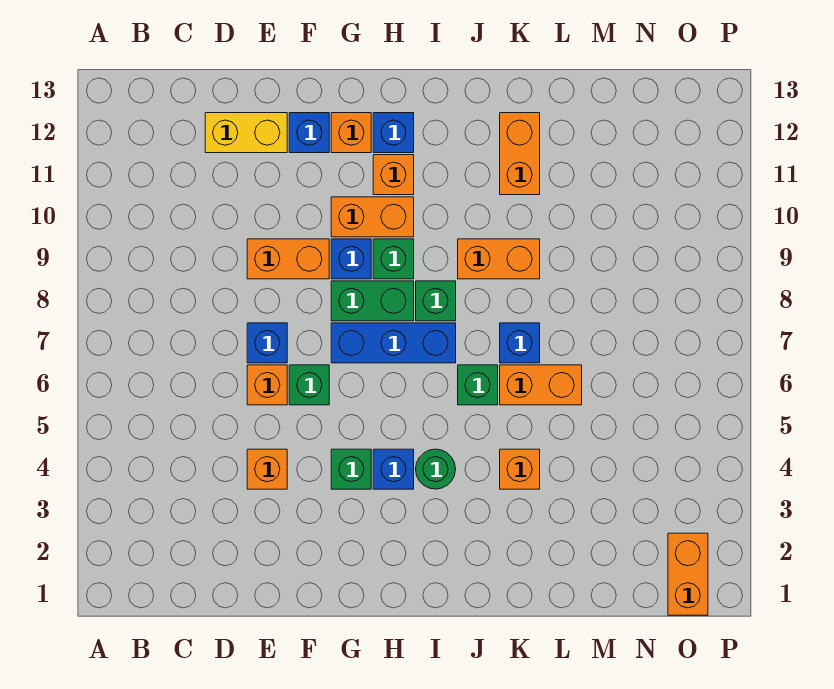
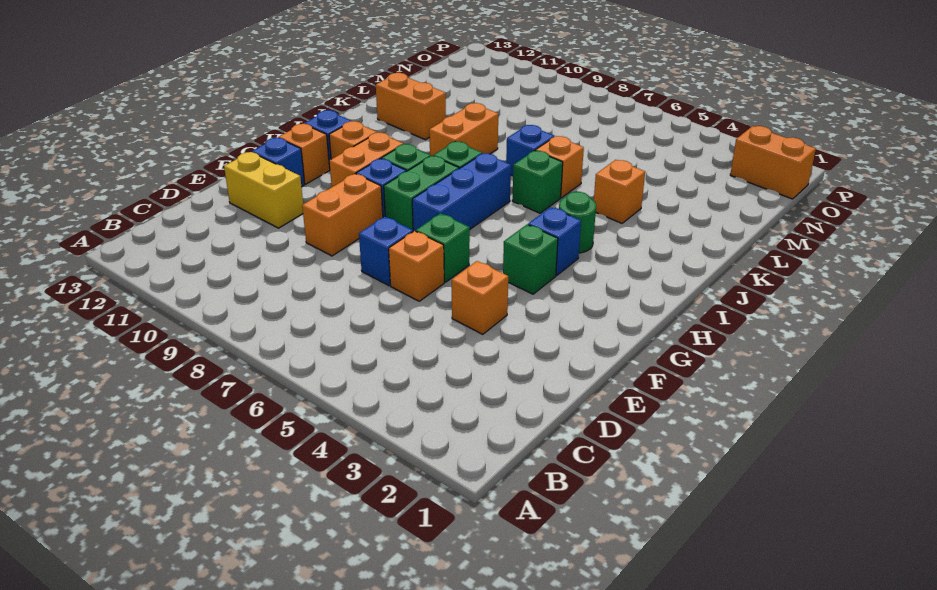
yellow 1x2 brick [205,113,287,153] -> yellow 1x2 brick turned to [224,152,303,228]
orange 1x2 brick [500,365,582,405] -> orange 1x1 brick [536,136,584,198]

